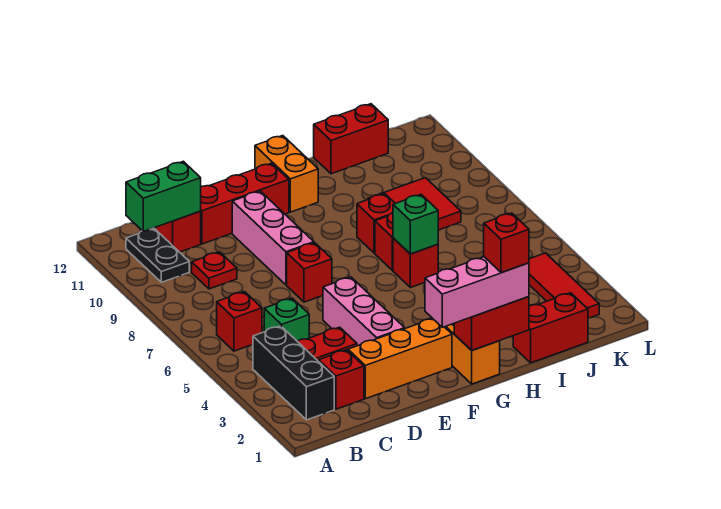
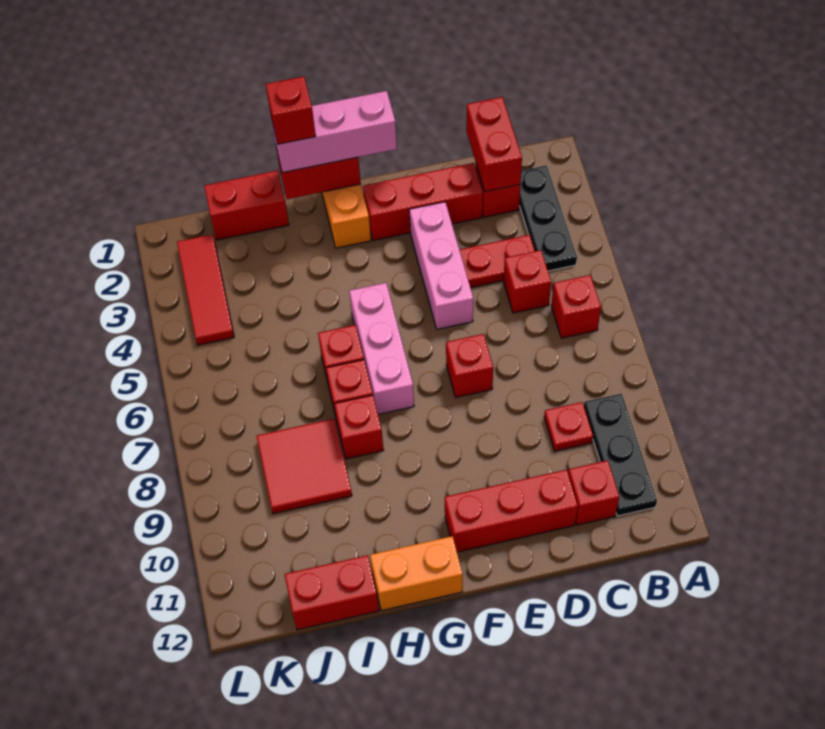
black 1x3 brick [253,326,334,420] -> black 1x3 plate [519,165,577,271]
black 1x2 plate [126,228,189,282] -> black 1x3 plate [584,393,657,516]
green 1x2 brick [126,161,201,231] -> none
none -> red 1x2 brick [466,97,522,192]
green 1x1 brick [264,298,309,341] -> red 1x1 brick [504,250,551,313]
orange 1x3 brick [348,319,452,399] -> red 1x3 brick [363,163,483,240]
pink 1x3 brick [232,191,314,285] -> pink 1x3 brick moved to [349,283,414,414]
orange 1x2 brick [255,136,318,212] -> orange 1x2 brick turned to [370,536,463,611]
green 1x1 brick [393,195,438,254] -> none

